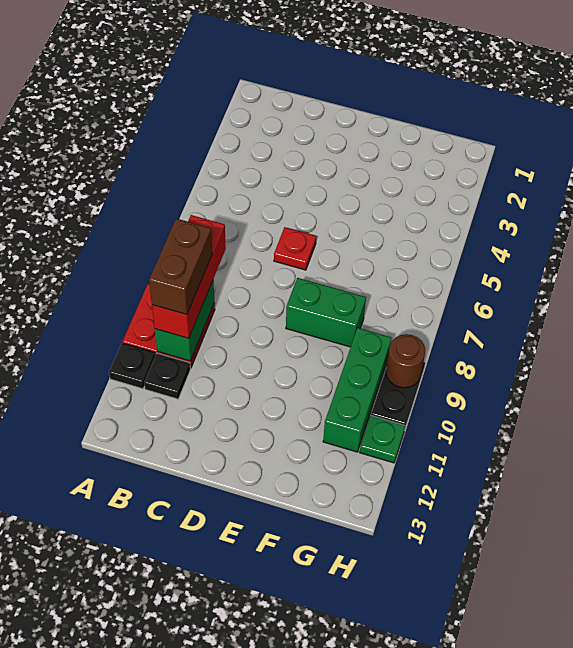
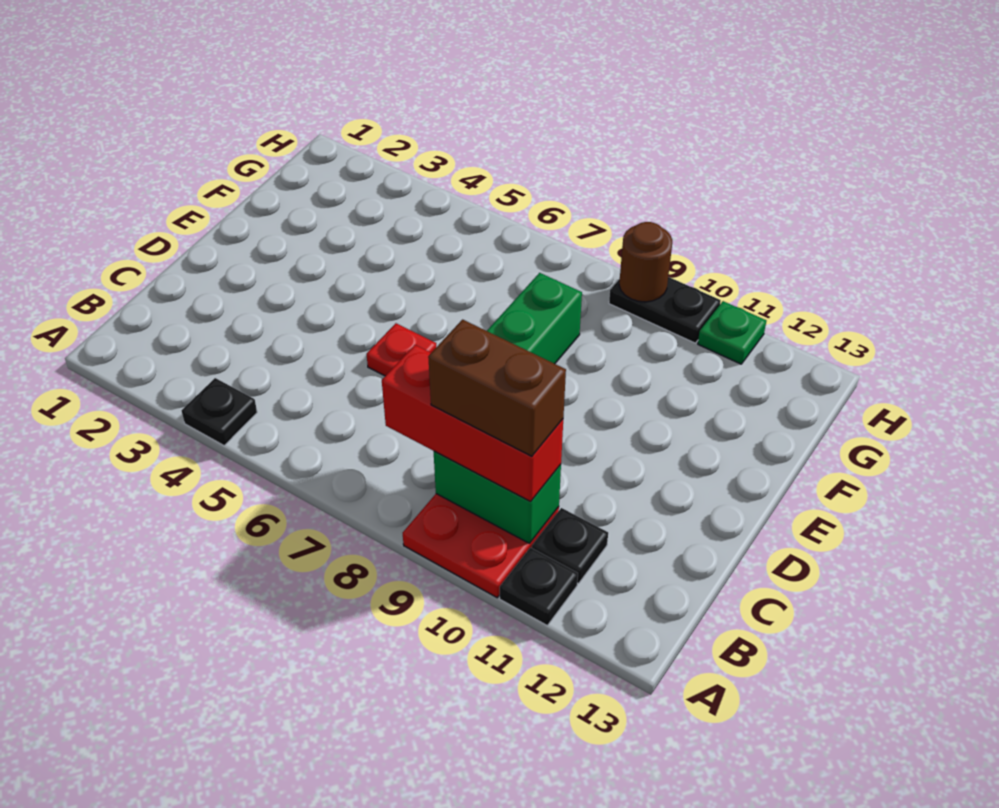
none -> black 1x1 plate [182,378,257,446]
green 1x3 brick [323,328,392,452] -> none

